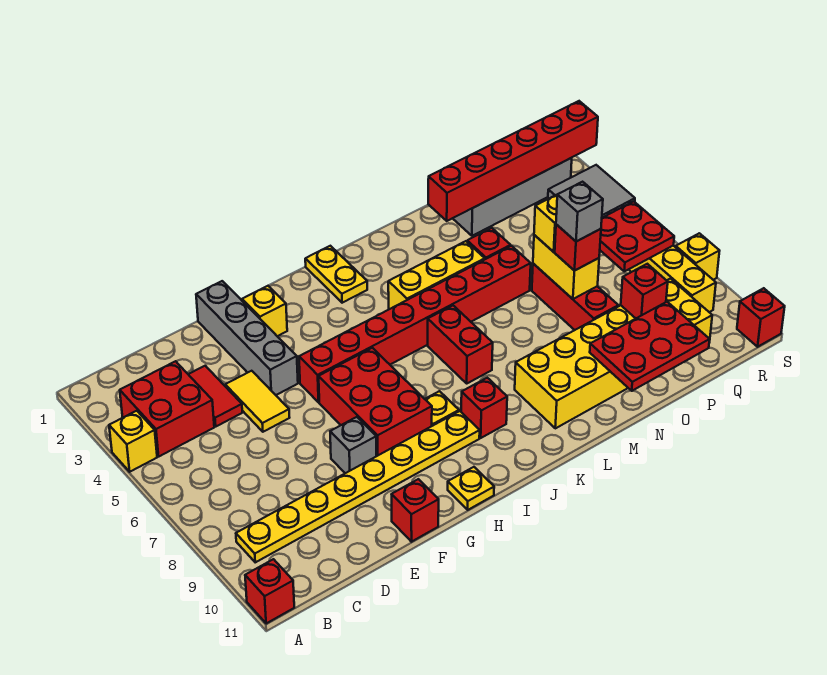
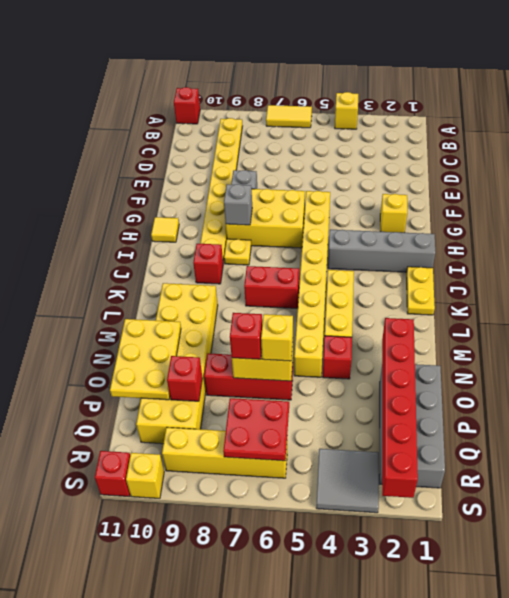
red 2x2 brick [120,361,214,456] -> none
red 1x2 tile [188,366,242,426] -> none
yellow 1x2 tile [225,371,290,432] -> yellow 1x2 tile moved to [266,105,312,128]
grey 1x4 brick [196,281,298,395] -> grey 1x4 brick moved to [328,230,435,272]
red 1x1 brick [392,479,439,542] -> none
red 1x8 brick [299,246,531,402] -> yellow 1x8 brick [294,191,330,377]
red 2x3 brick [319,348,432,456] -> yellow 2x3 brick [226,189,305,248]
yellow 1x1 plate [448,467,494,510] -> yellow 1x1 tile [151,217,179,242]
yellow 1x2 plate [305,246,367,303] -> yellow 1x2 plate turned to [407,267,435,315]
red 2x3 plate [590,302,710,391] -> yellow 2x3 plate [110,319,181,400]
grey 1x1 brick [556,182,603,242] -> grey 1x1 brick moved to [224,184,252,225]
yellow 1x1 brick [676,233,719,280] -> yellow 1x1 brick moved to [126,453,164,498]

